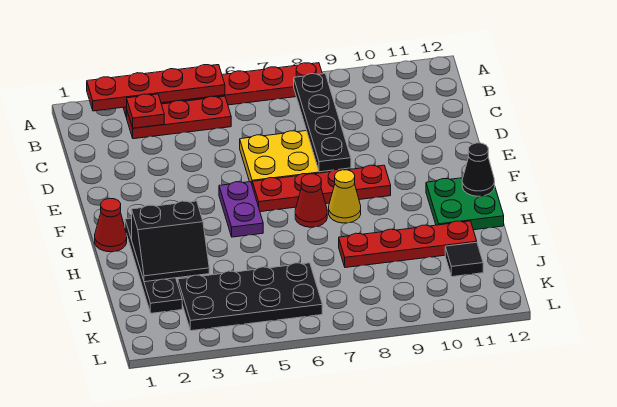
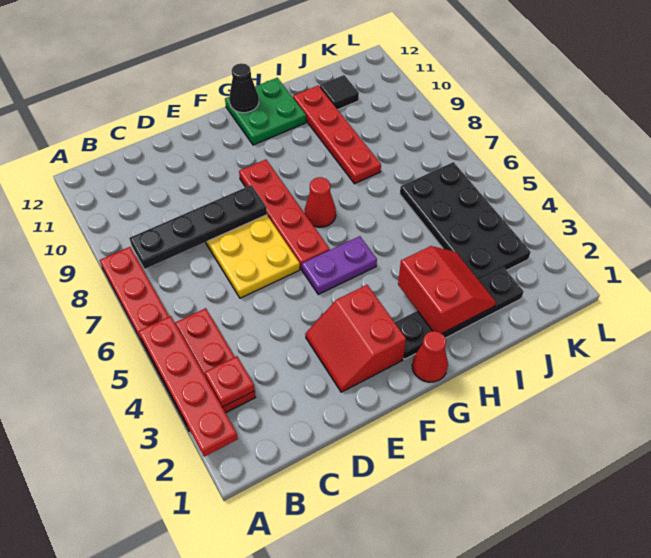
none -> red 2x2 slope [305,285,406,392]
yellow 1x1 cone [329,170,361,223] -> none
black 2x2 slope [132,201,209,282] -> red 2x2 slope [398,246,496,334]

